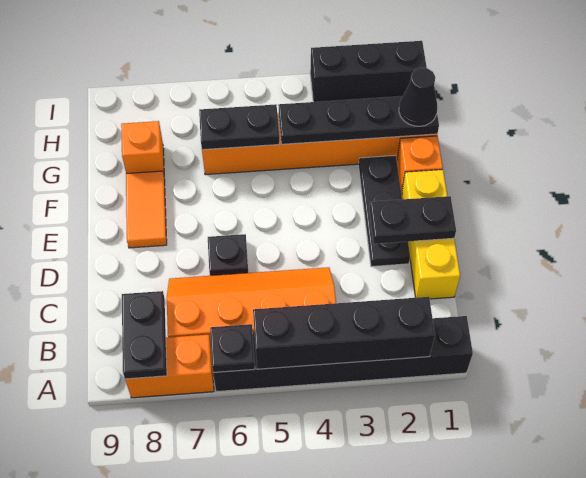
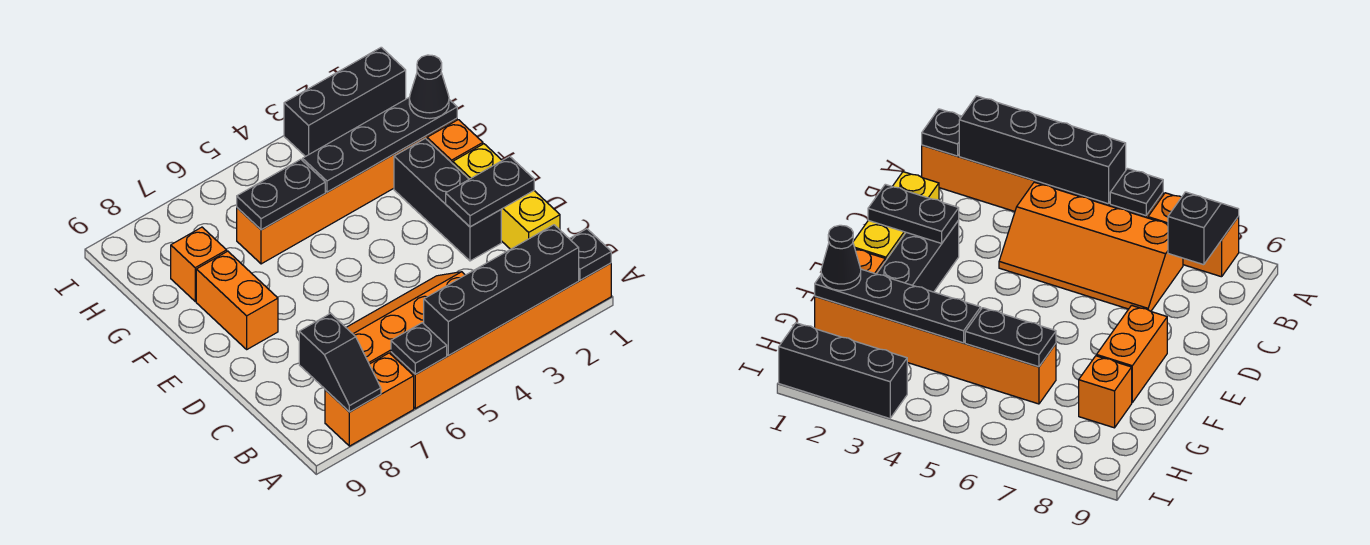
black 1x6 brick [213,316,473,392] -> orange 1x6 brick [391,263,611,408]
black 1x2 plate [122,291,167,379] -> black 1x2 slope [299,313,381,412]
black 1x3 plate [359,155,410,267] -> black 1x3 brick [394,138,501,261]
black 1x1 plate [208,234,248,276] -> black 1x1 plate moved to [570,229,611,280]
orange 1x2 tile [126,171,167,248] -> orange 1x2 brick [196,251,278,349]

